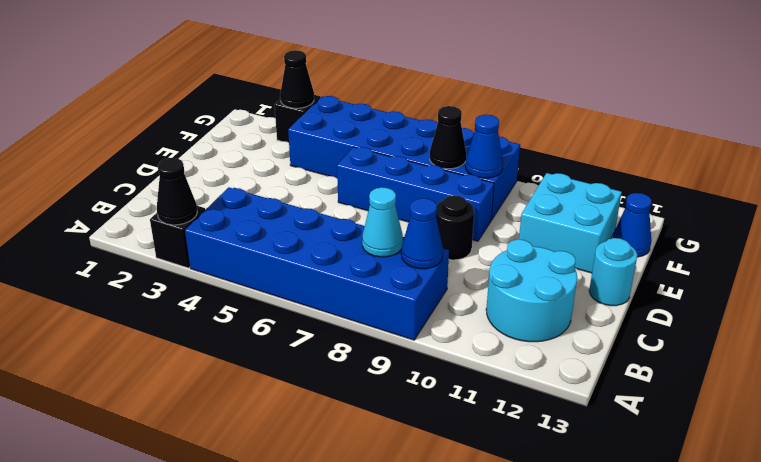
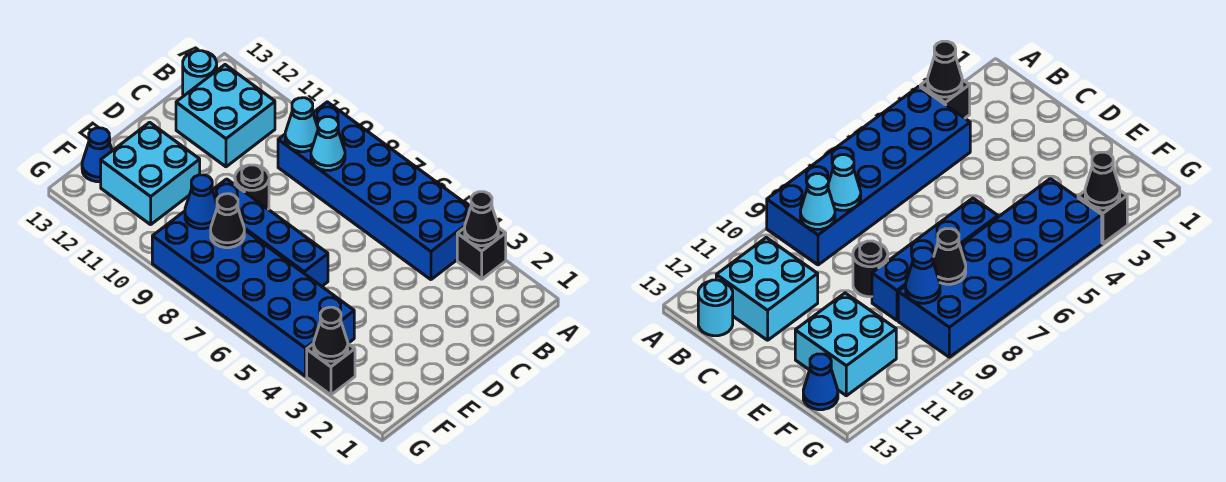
blue 1x1 cone [401,198,443,269] -> cyan 1x1 cone [285,98,318,152]
cyan 2x2 round brick [486,239,577,342] -> cyan 2x2 brick [176,65,275,167]
cyan 1x1 round brick [589,238,637,306] -> cyan 1x1 round brick moved to [183,51,217,96]

